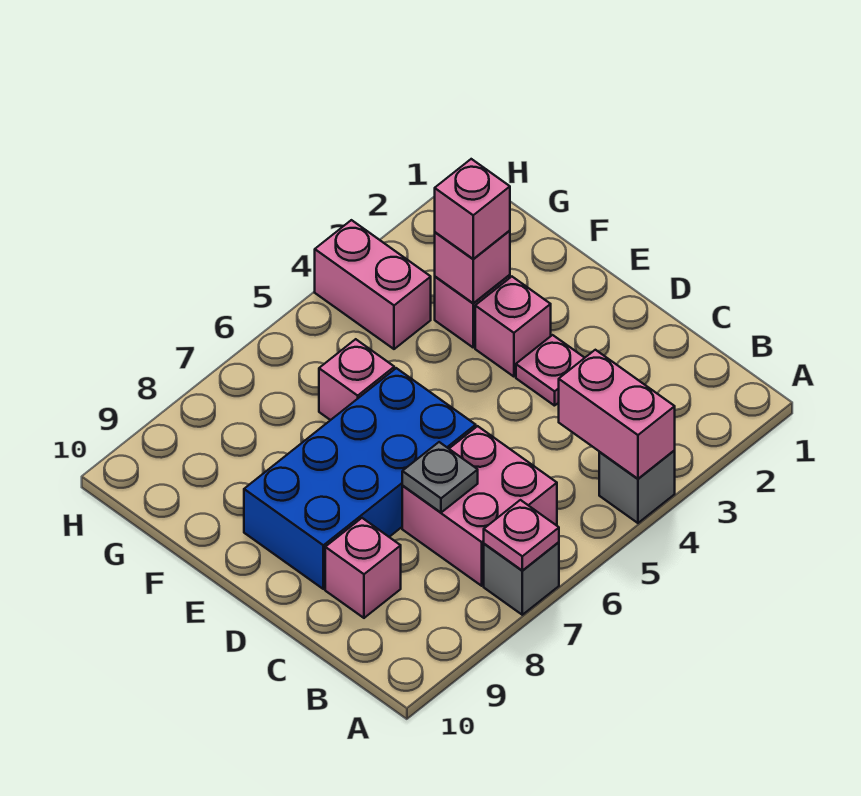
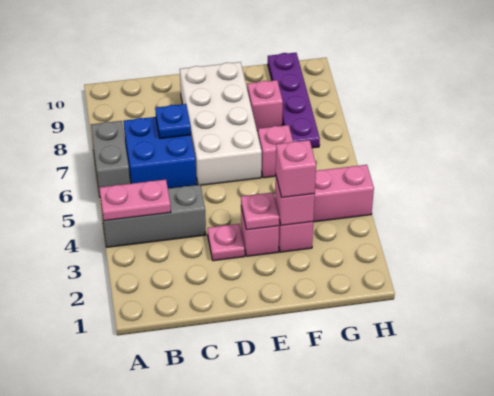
grey 1x1 brick [599,451,675,523] -> grey 1x3 brick [101,185,206,247]
pink 1x2 brick [559,350,675,479] -> pink 1x2 plate [99,180,171,221]
grey 1x1 brick [484,542,559,615] -> grey 1x2 brick [91,121,130,196]
pink 1x1 plate [484,500,559,570] -> pink 1x1 plate moved to [241,192,279,230]
pink 2x2 brick [402,426,557,586] -> blue 2x2 brick [123,117,196,188]
grey 1x1 plate [402,442,478,513] -> blue 1x1 plate [155,104,191,139]
pink 1x1 brick [325,518,401,618] -> pink 1x1 brick moved to [247,80,283,131]
blue 2x4 brick [244,368,476,589] -> white 2x4 brick [180,62,262,185]
none -> purple 1x4 plate [268,53,320,148]

